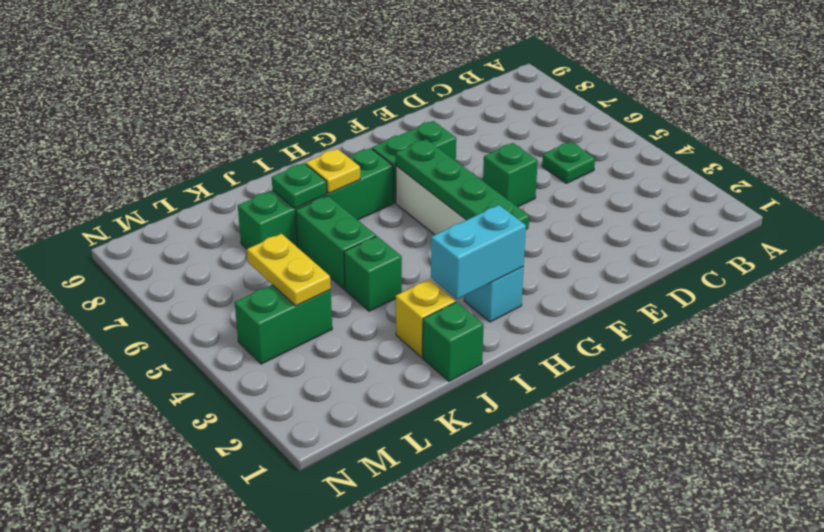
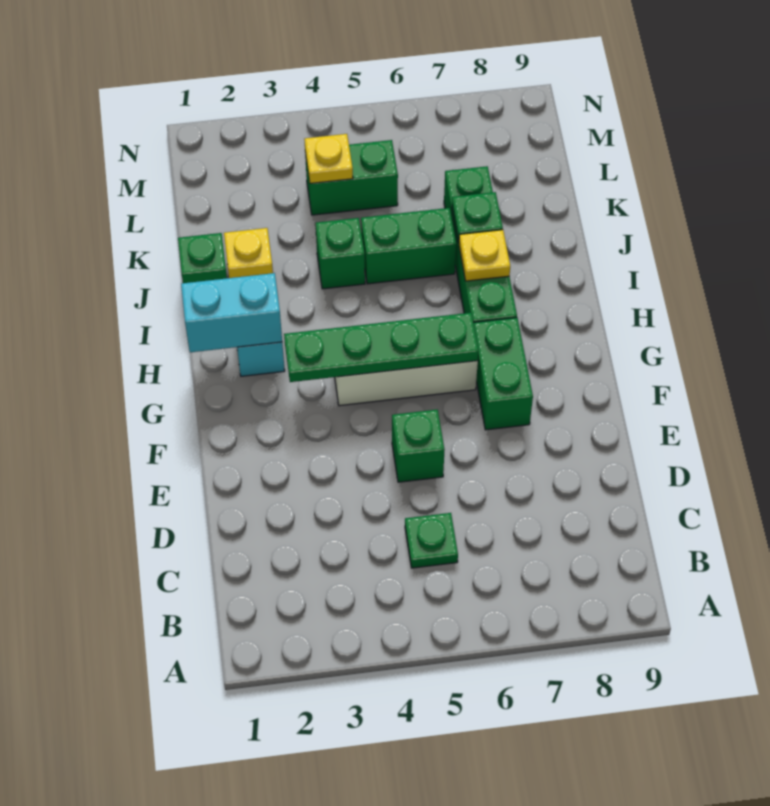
cyan 1x2 brick [431,205,526,299] -> cyan 1x2 brick turned to [181,273,282,352]
green 1x2 brick [235,285,332,364] -> green 1x2 brick turned to [305,140,398,215]
yellow 1x2 plate [247,234,331,306] -> yellow 1x1 plate [304,134,353,183]

